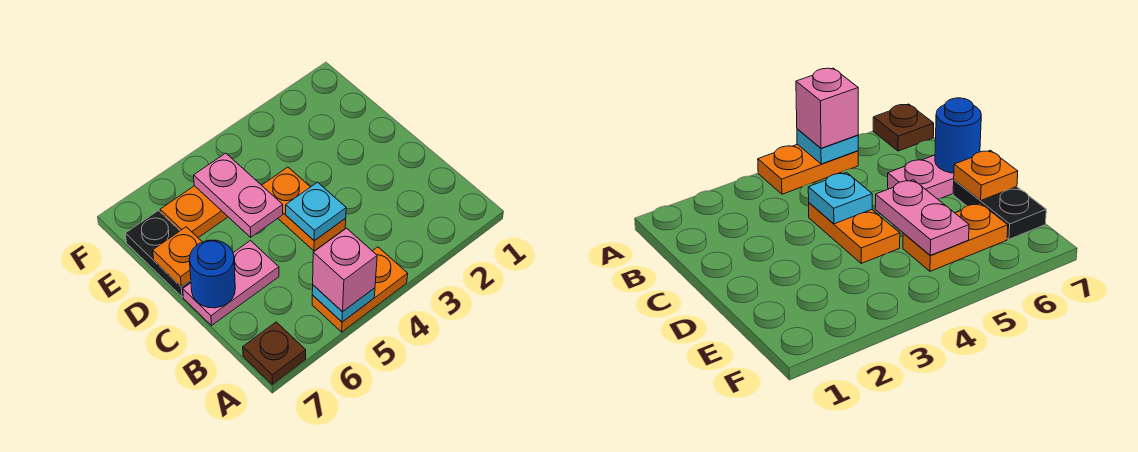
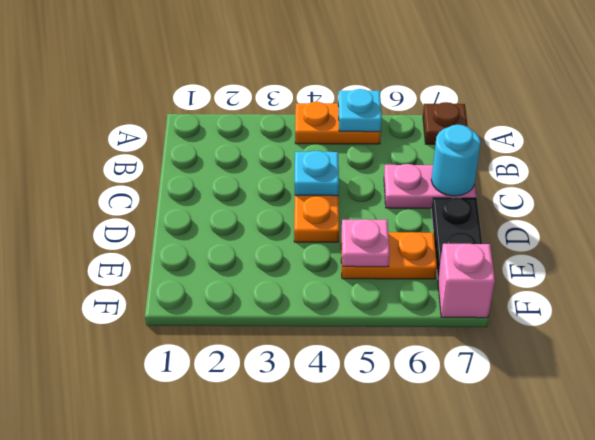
pink 1x1 brick [313,228,377,312] -> pink 1x1 brick moved to [438,244,495,318]
blue 1x1 round brick [190,240,235,308] -> cyan 1x1 round brick [431,125,481,196]
pink 1x2 plate [194,153,283,237] -> pink 1x1 plate [342,219,390,267]
orange 1x1 plate [153,227,202,287] -> none

